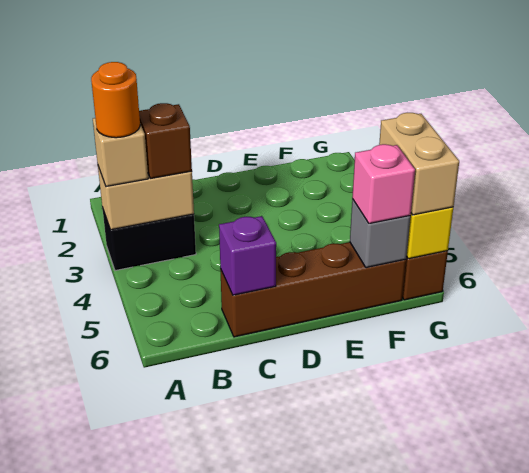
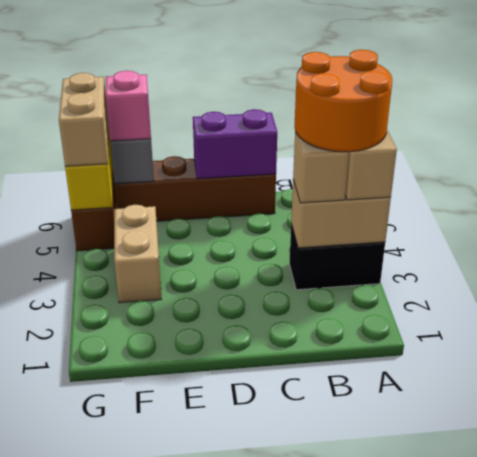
orange 1x1 round brick [91,62,140,138] -> orange 2x2 round brick [294,50,392,152]
brown 1x1 brick [139,103,192,179] -> tan 1x1 brick [293,132,349,203]
purple 1x1 brick [219,216,276,295] -> purple 1x2 brick [193,109,277,179]
none -> tan 1x2 brick [114,205,161,303]

